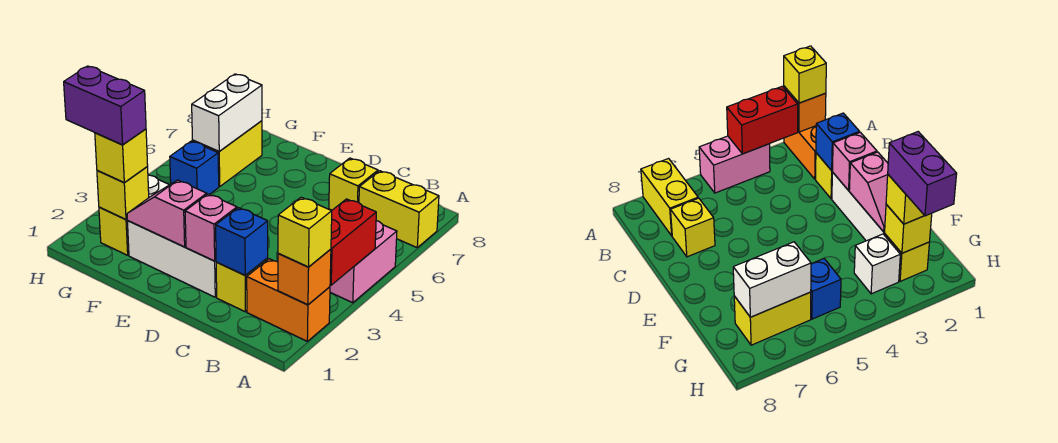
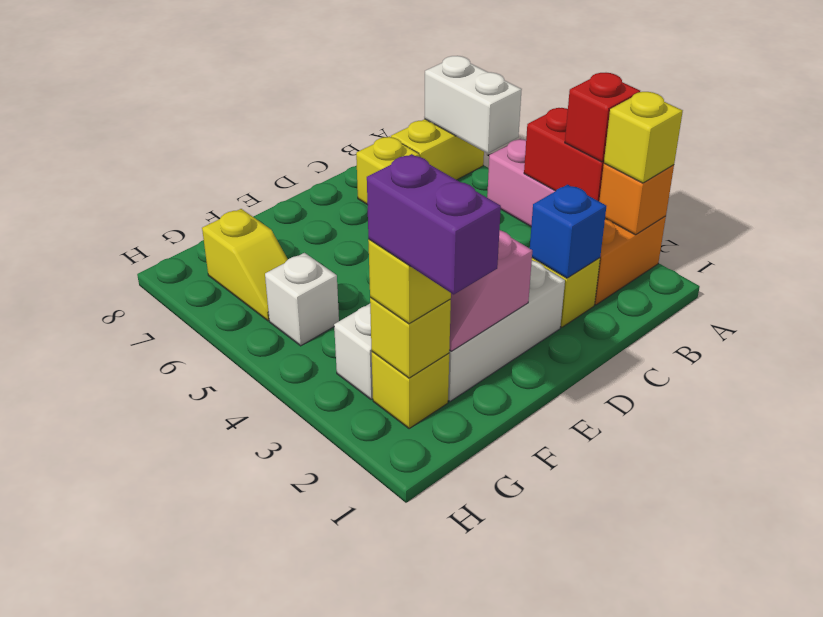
none -> red 1x1 brick [565,73,640,162]
pink 1x1 brick [185,194,237,261] -> none
purple 1x2 brick [64,66,146,145] -> purple 1x2 brick turned to [367,154,501,294]
blue 1x1 brick [170,141,219,194] -> white 1x1 brick [265,253,339,346]
yellow 1x2 brick [192,121,262,187] -> yellow 1x2 slope [202,209,288,321]
white 1x2 brick [192,74,262,151] -> white 1x2 brick moved to [424,56,522,153]

